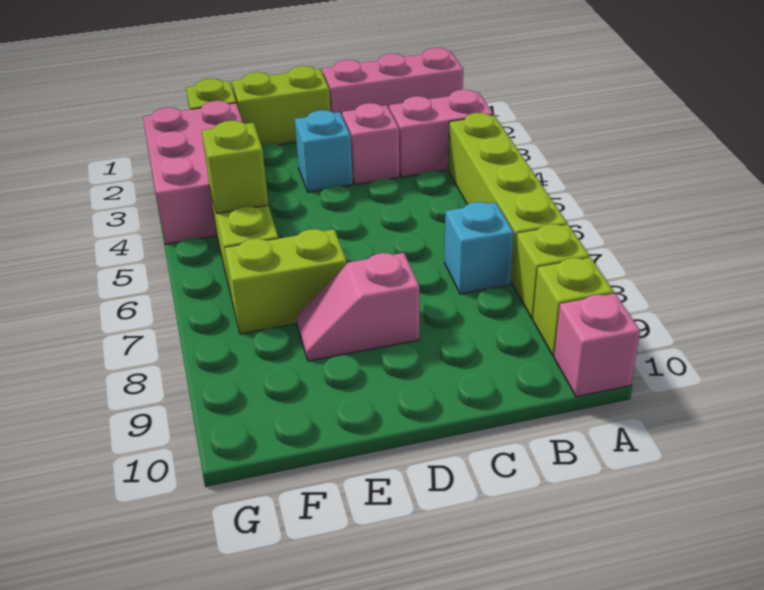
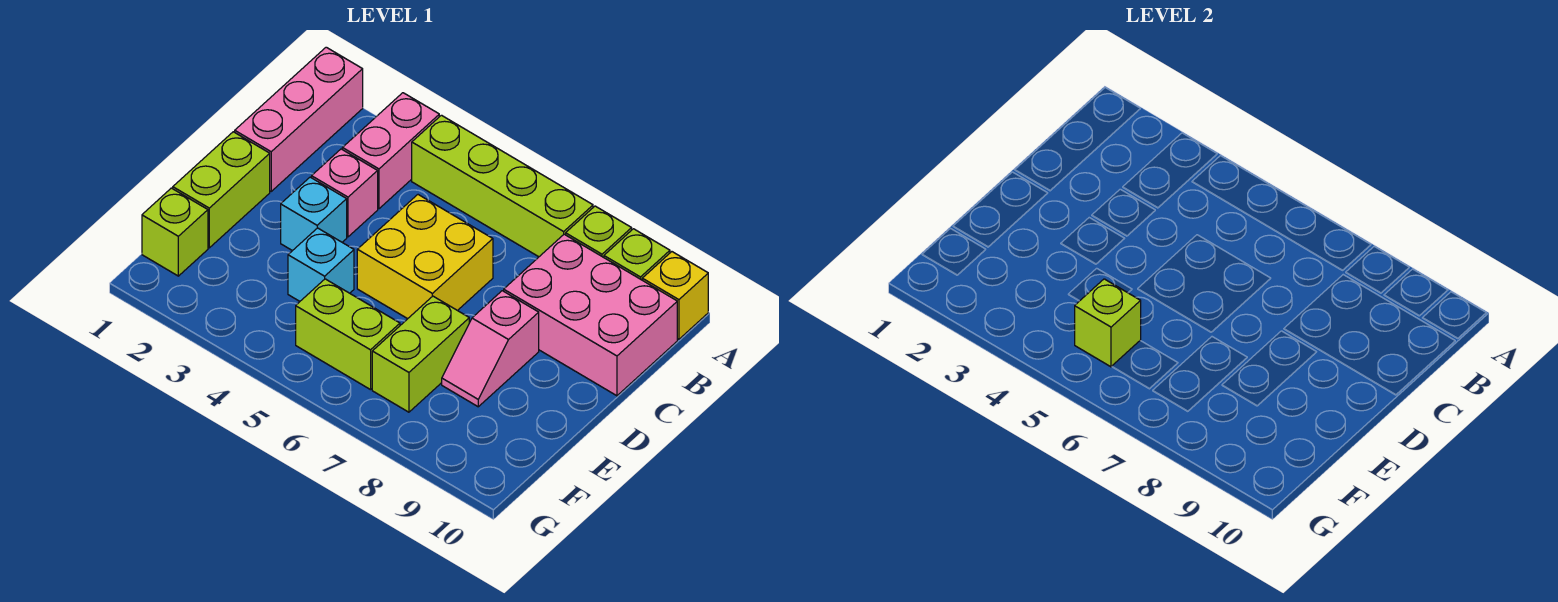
pink 1x1 brick [554,294,640,397] -> yellow 1x1 brick [642,252,708,339]
cyan 1x1 brick [445,202,514,294] -> cyan 1x1 brick moved to [288,228,354,301]
none -> yellow 2x2 brick [357,195,493,319]
pink 2x3 brick [143,101,242,244] -> pink 2x3 brick moved to [504,234,677,396]

